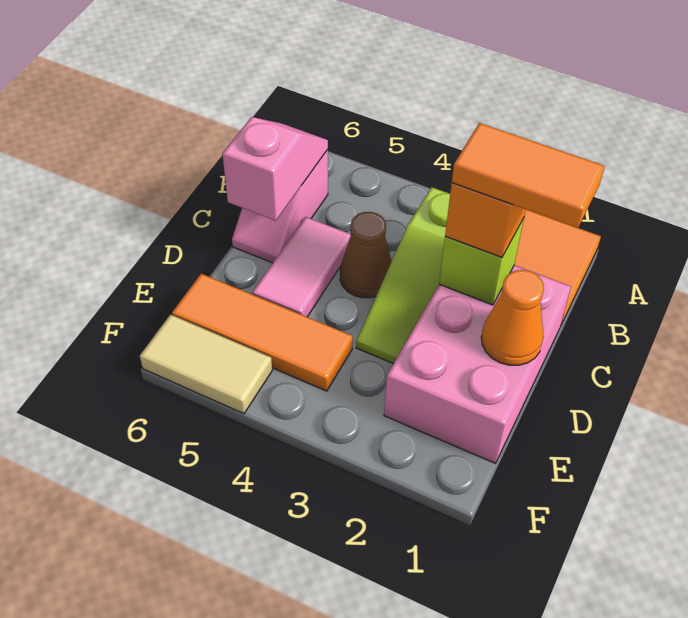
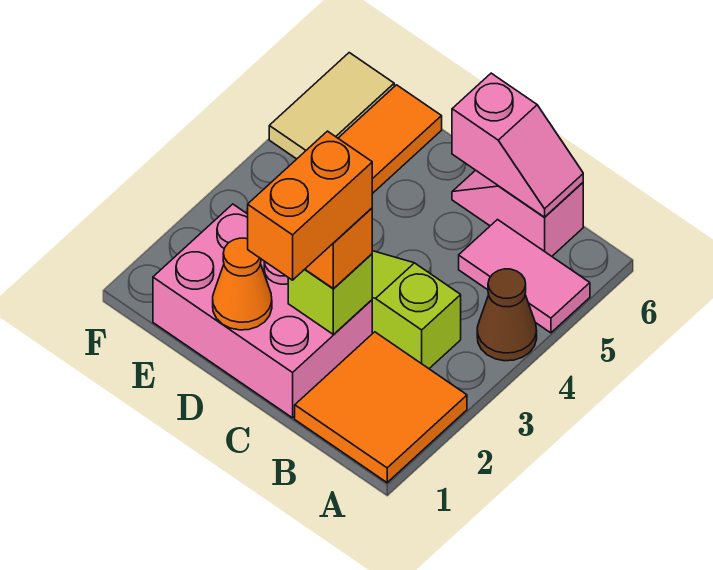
orange 1x2 tile [452,123,605,228] -> orange 1x2 brick [248,131,372,280]
brown 1x1 cone [340,212,392,298] -> brown 1x1 cone moved to [477,269,537,361]
pink 1x2 tile [252,217,351,317] -> pink 1x2 tile moved to [459,220,590,333]

